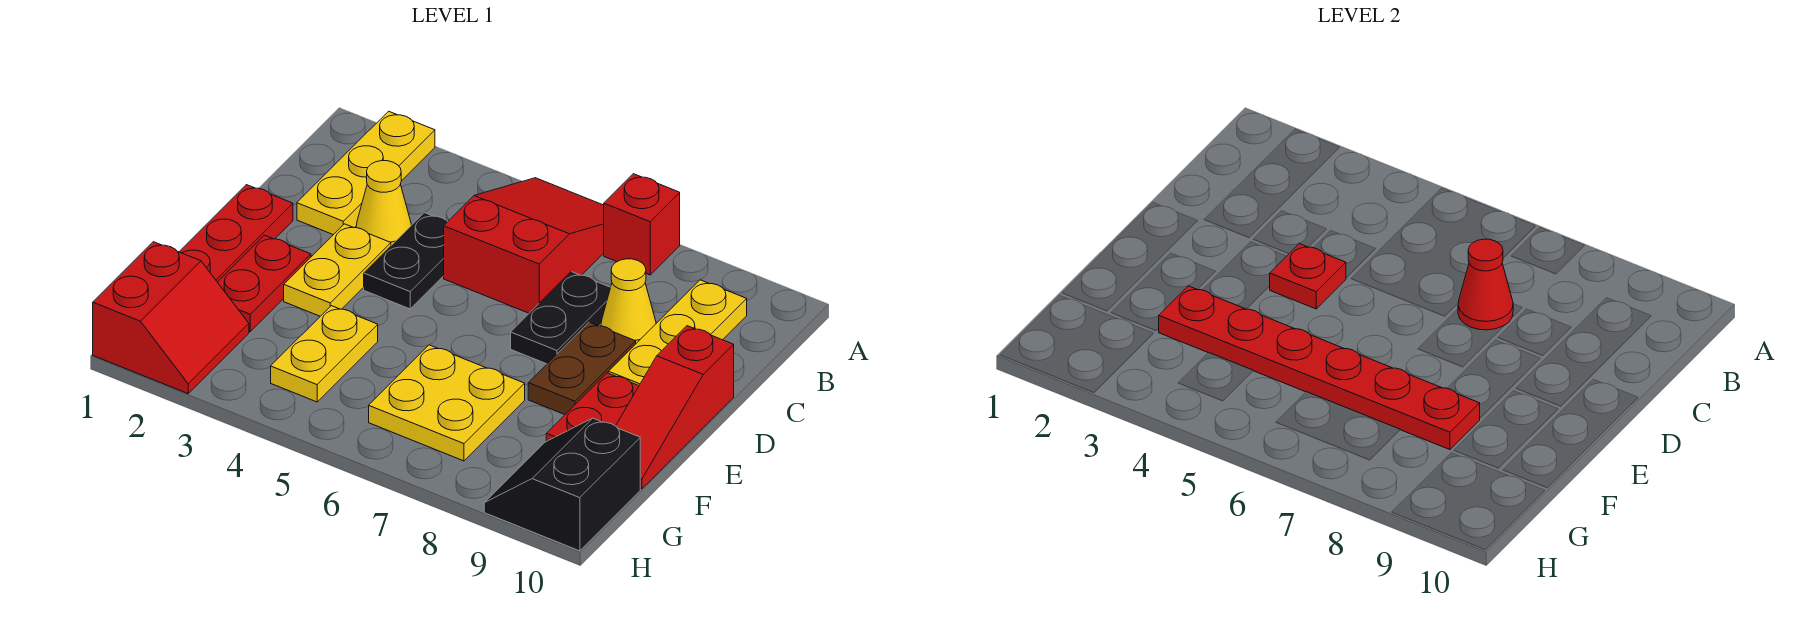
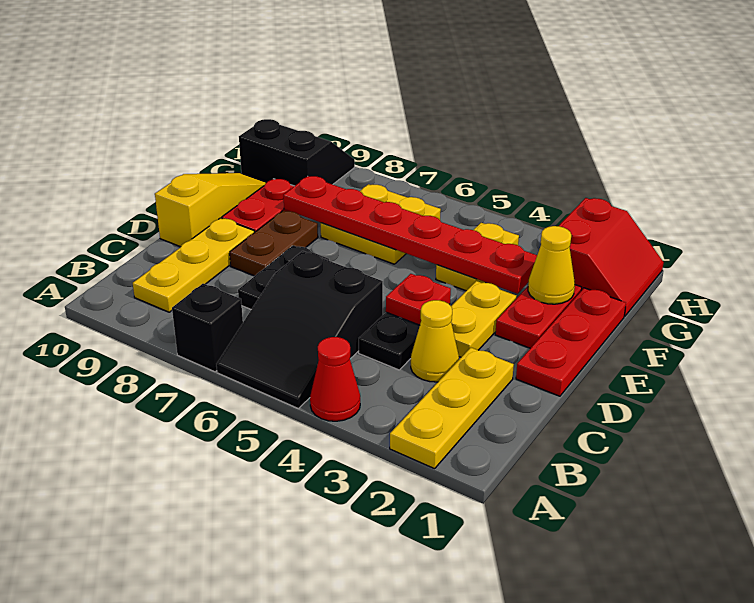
red 2x3 slope [444,178,604,313] -> black 2x3 slope [216,251,383,408]
red 1x1 brick [604,174,680,275] -> black 1x1 brick [172,284,243,372]
red 1x1 cone [1458,239,1513,330] -> red 1x1 cone moved to [310,337,360,421]
yellow 1x1 cone [601,259,656,343] -> yellow 1x1 cone moved to [528,226,575,304]
red 1x3 slope [616,326,734,489] -> yellow 1x3 slope [155,173,266,247]
red 2x2 slope [93,242,249,394] -> red 2x2 slope turned to [559,198,664,316]
black 2x2 slope [484,418,640,551] -> black 2x2 slope turned to [239,119,355,186]

